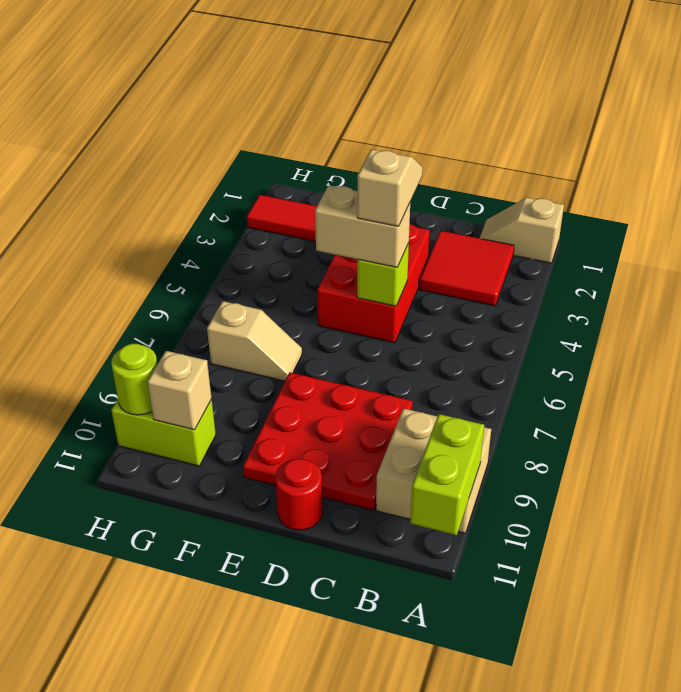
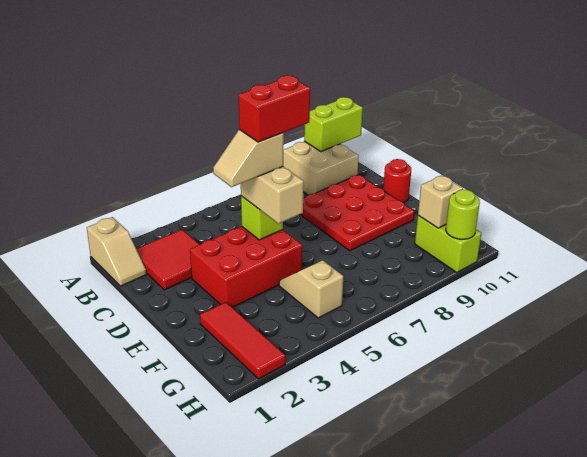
none -> red 1x2 brick [239,75,310,142]
tan 1x2 slope [207,301,302,381] -> tan 1x2 slope moved to [279,261,343,318]

